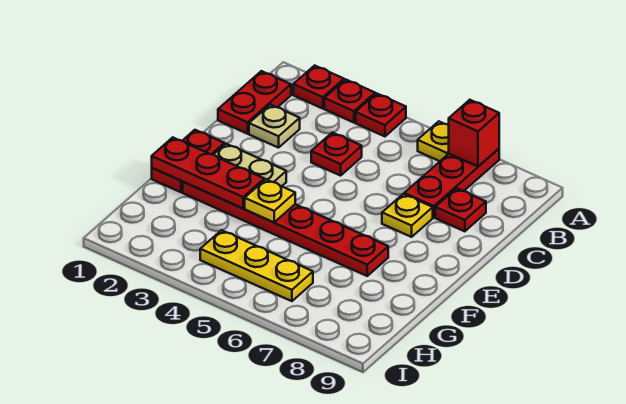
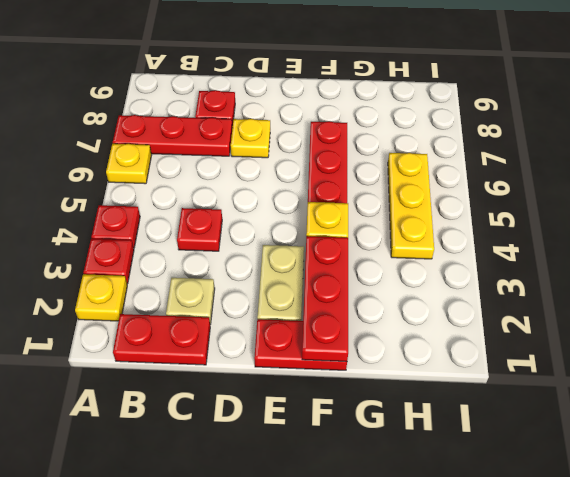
red 1x1 plate [293,66,344,109] -> yellow 1x1 plate [75,274,127,321]
red 1x1 brick [449,100,499,166] -> none

